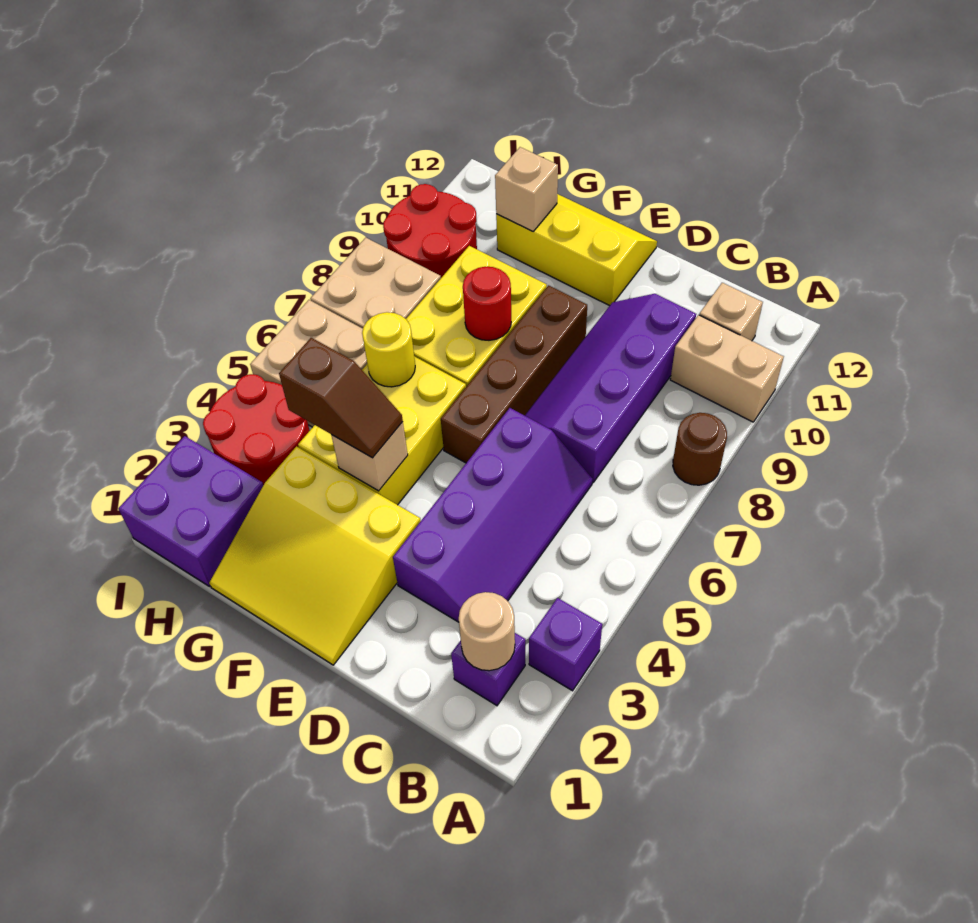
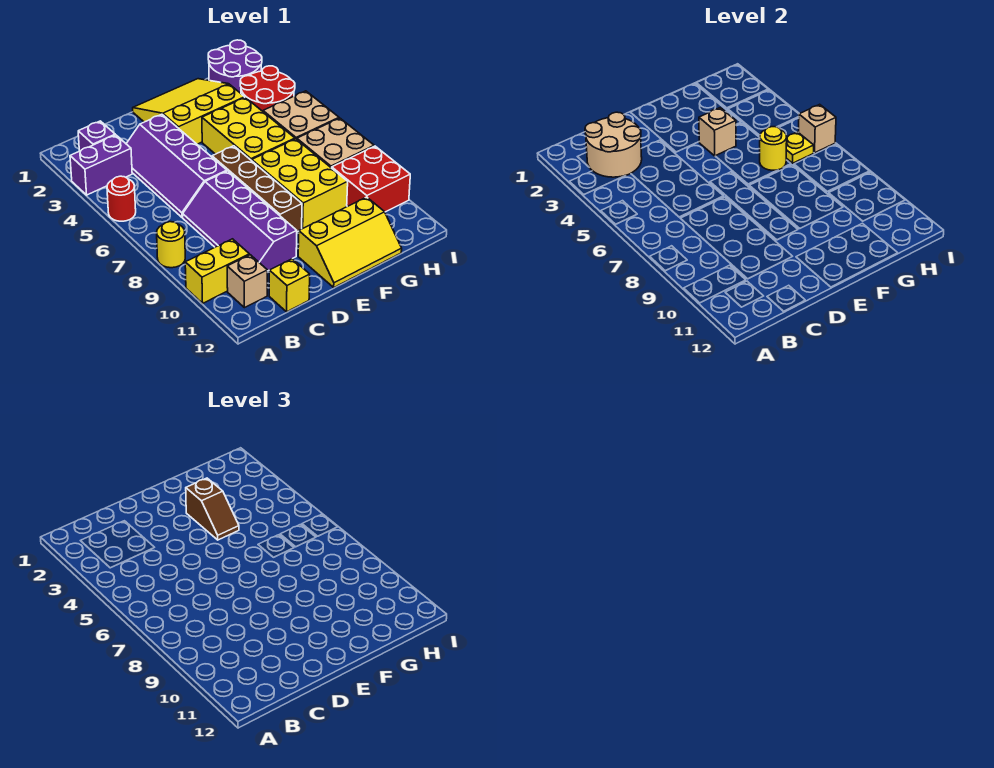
purple 1x1 brick [529,598,602,691] -> purple 1x2 brick [70,135,132,195]
brown 1x1 round brick [673,413,727,485] -> yellow 1x1 round brick [157,222,185,268]
tan 1x2 brick [670,315,784,422] -> yellow 1x2 brick [185,239,249,303]
tan 1x1 round brick [459,592,515,671] -> tan 2x2 round brick [585,112,642,177]
purple 2x4 slope [525,294,696,482] -> purple 2x4 slope turned to [183,171,297,271]
none -> yellow 1x1 brick [269,259,310,312]
brown 1x2 slope [279,338,403,458] -> brown 1x2 slope turned to [186,478,239,540]
red 1x1 round brick [463,267,511,340] -> red 1x1 round brick moved to [107,176,136,221]
tan 1x1 brick [495,147,558,231] -> tan 1x1 brick moved to [798,104,836,153]
purple 2x2 brick [118,436,263,586] -> purple 2x2 round brick [208,40,262,93]
none -> yellow 1x1 plate [786,132,814,163]
red 2x2 round brick [383,184,477,278] -> red 2x2 brick [332,146,410,212]

